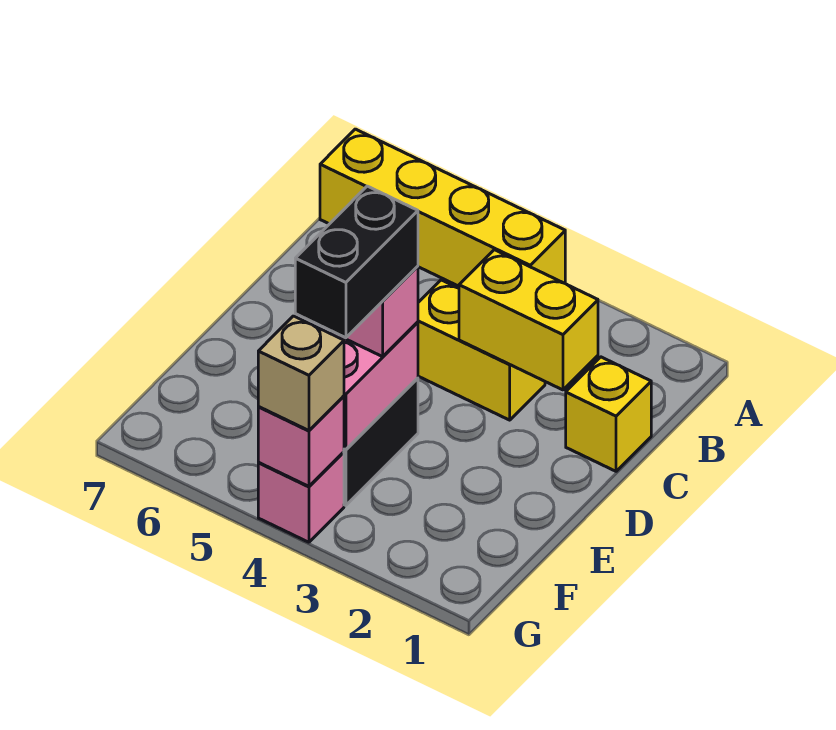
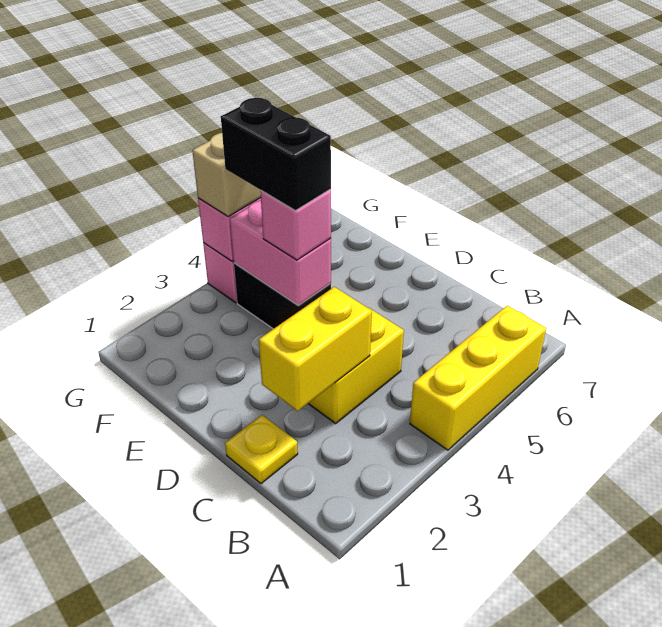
yellow 1x4 brick [320,129,565,286] -> yellow 1x3 brick [410,305,546,450]
yellow 1x1 brick [566,357,651,471] -> yellow 1x1 plate [225,415,298,484]

